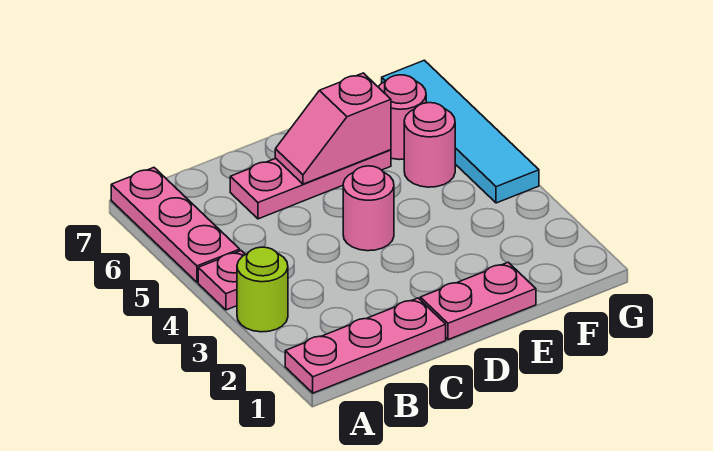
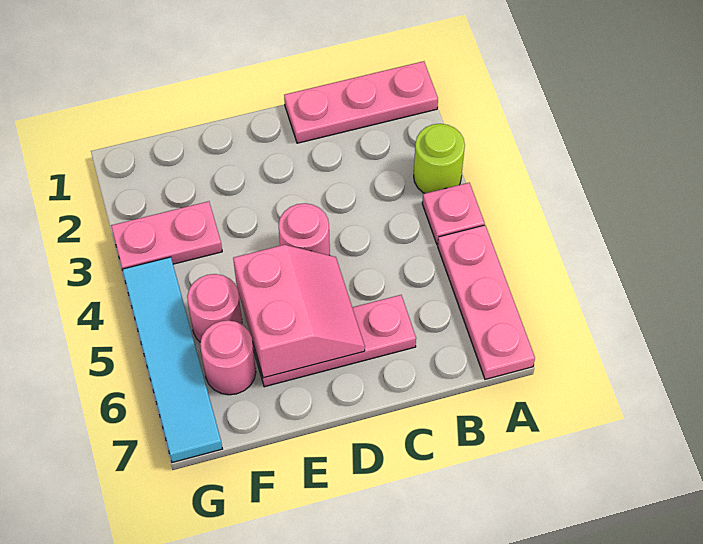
pink 1x2 plate [420,262,536,340] -> pink 1x2 plate moved to [111,201,222,269]
pink 1x2 slope [275,73,391,184] -> pink 2x2 slope [233,245,365,378]

